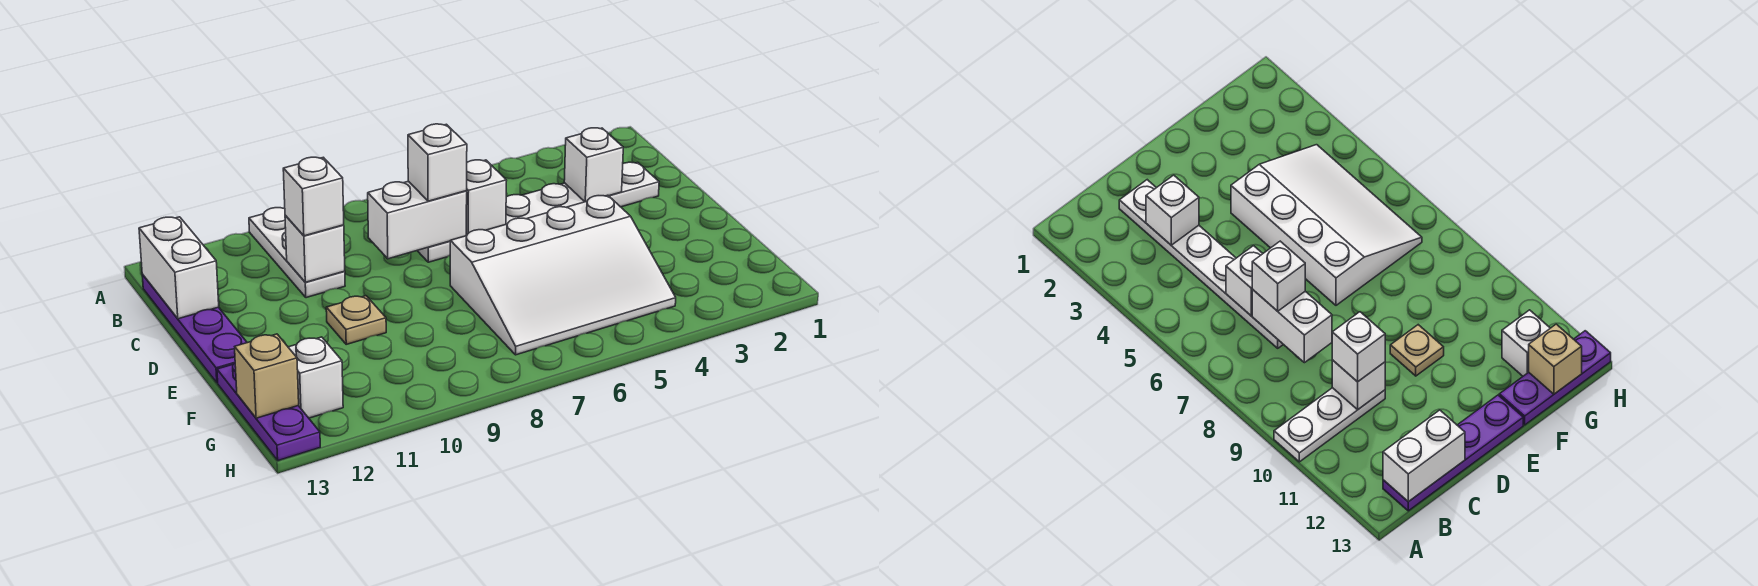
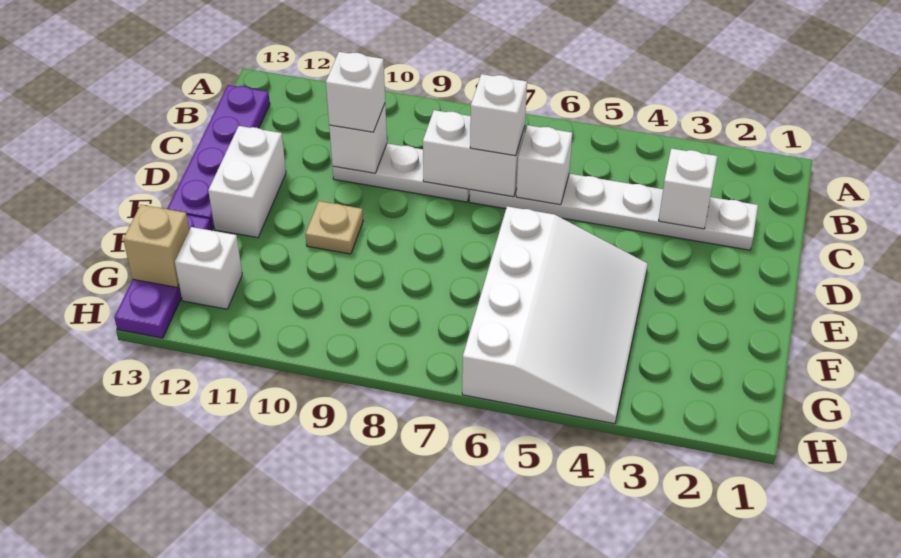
white 1x3 plate [249,208,345,298] -> white 1x3 plate turned to [333,143,470,202]
white 1x2 brick [139,217,219,319] -> white 1x2 brick moved to [208,126,286,238]
white 3x4 slope [450,195,676,355] -> white 3x4 slope turned to [462,206,648,424]

